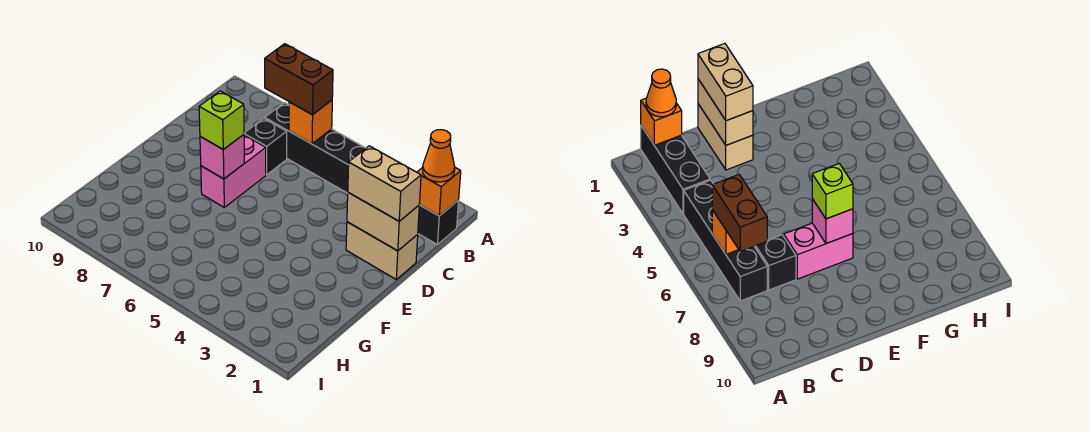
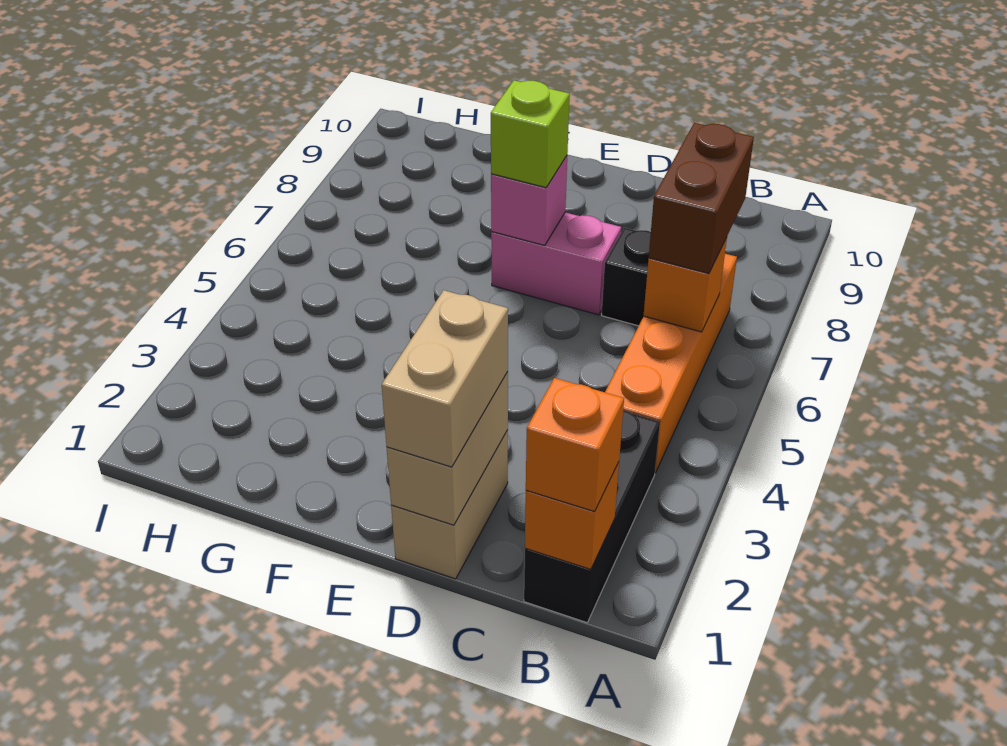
orange 1x1 cone [423,130,455,182] -> orange 1x1 brick [526,378,624,512]
black 1x4 brick [265,103,366,193] -> orange 1x4 brick [605,254,737,473]

